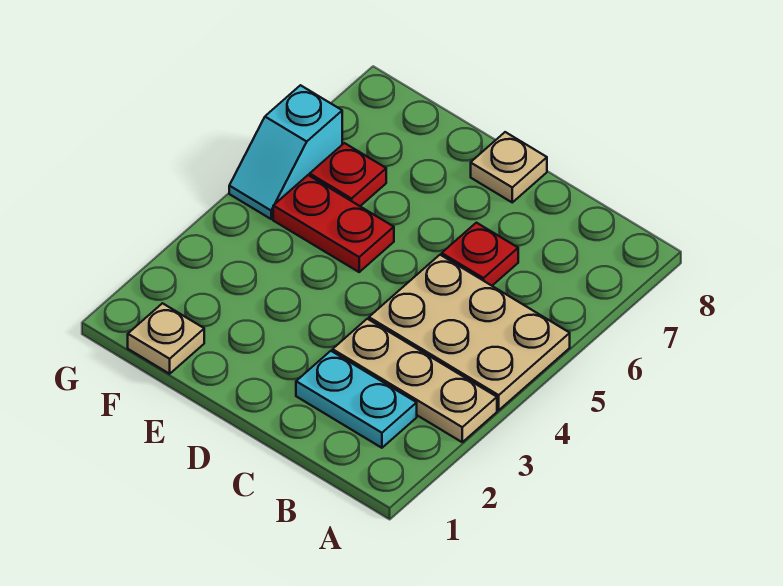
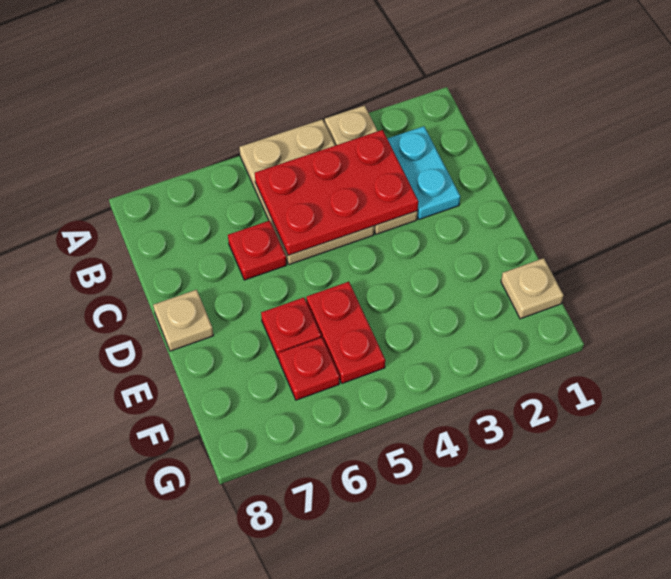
none -> red 2x3 plate [255,130,418,255]
none -> red 1x1 plate [261,297,321,359]
cyan 1x2 slope [229,85,342,219] -> none

